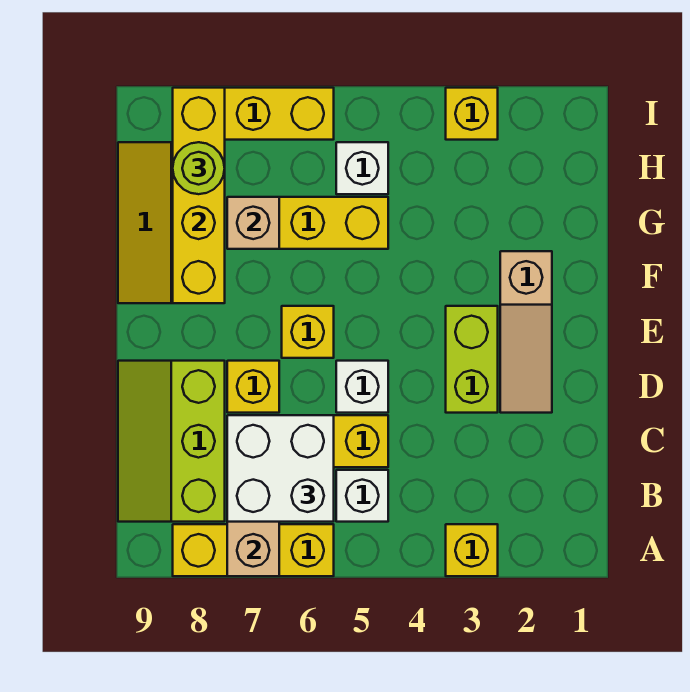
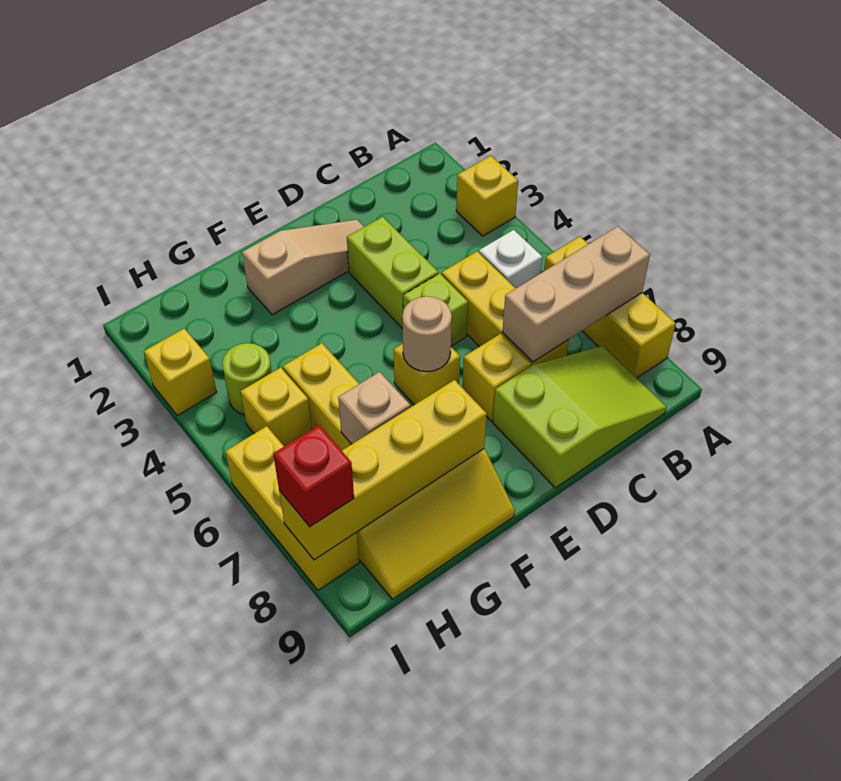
white 2x2 brick [227,415,334,522] -> none
lime 2x3 slope [118,361,225,522] -> lime 2x3 slope turned to [493,346,667,488]
lime 1x2 brick [446,306,498,413] -> lime 1x2 brick turned to [347,217,438,329]
white 1x1 brick [336,361,388,413] -> lime 1x1 brick [403,273,468,346]
none -> tan 1x1 round brick [402,296,452,372]
white 1x1 brick [336,142,388,194] -> yellow 1x1 brick [241,367,312,446]
lime 1x1 round brick [173,142,225,194] -> lime 1x1 round brick moved to [222,343,272,415]
none -> red 1x1 brick [273,425,354,527]

